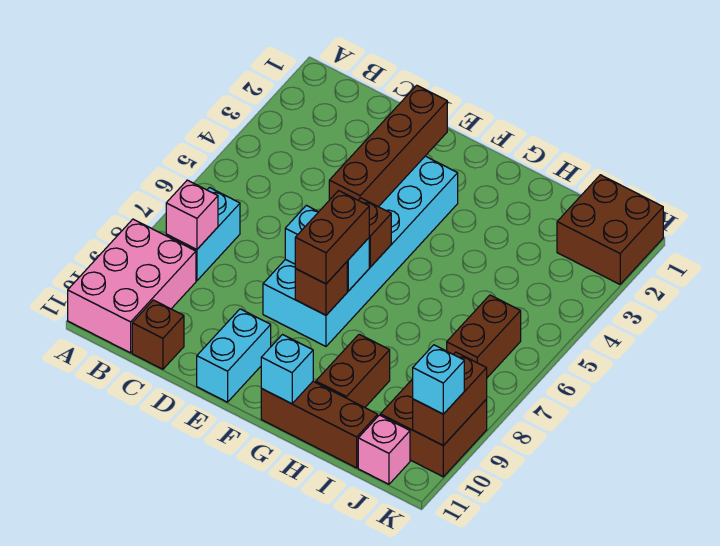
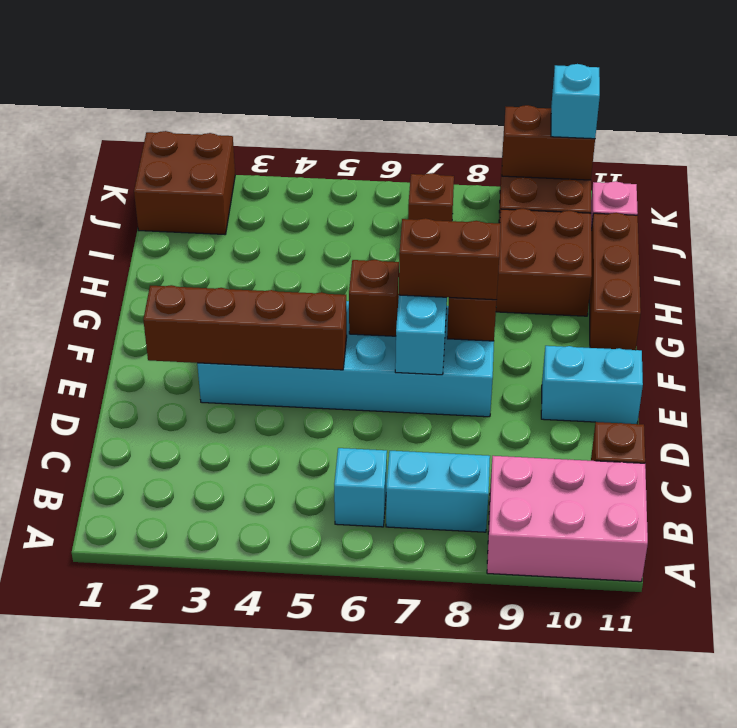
pink 1x1 brick [166,180,218,250] -> none
cyan 1x1 brick [261,335,313,404] -> cyan 1x1 brick moved to [334,448,387,527]
brown 1x2 brick [316,334,390,407] -> brown 2x2 brick [496,209,592,316]
brown 1x2 brick [447,295,521,378] -> brown 1x1 brick [408,173,454,221]

